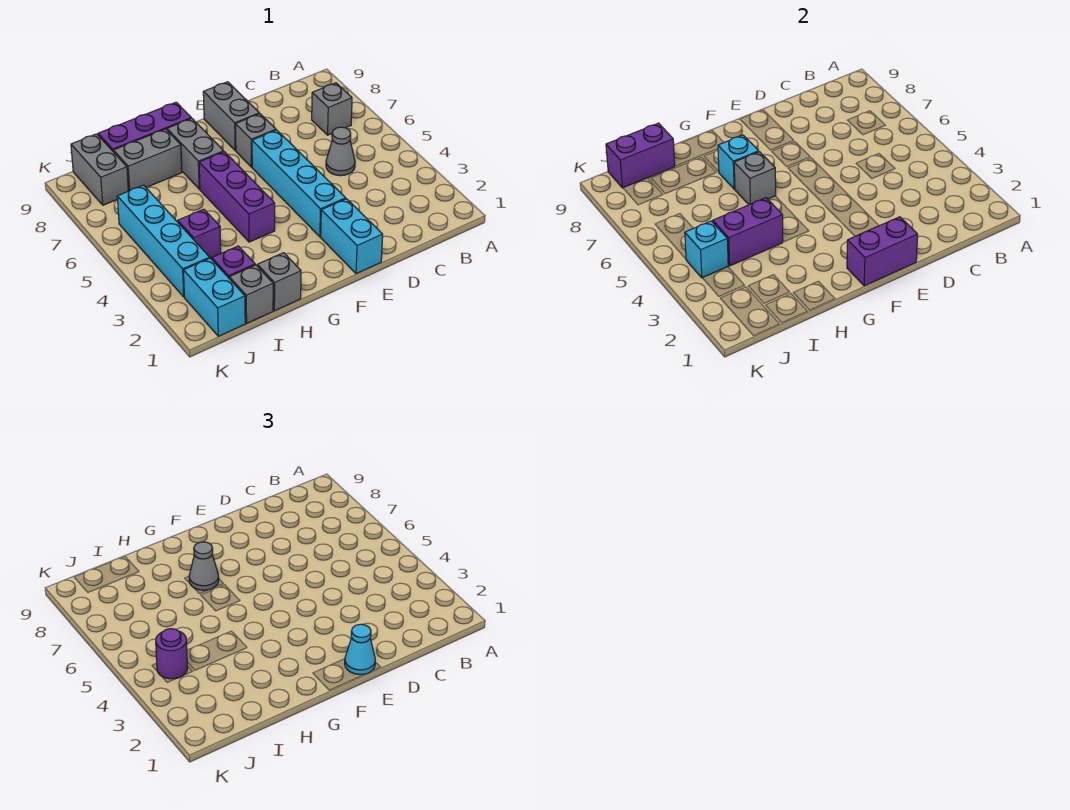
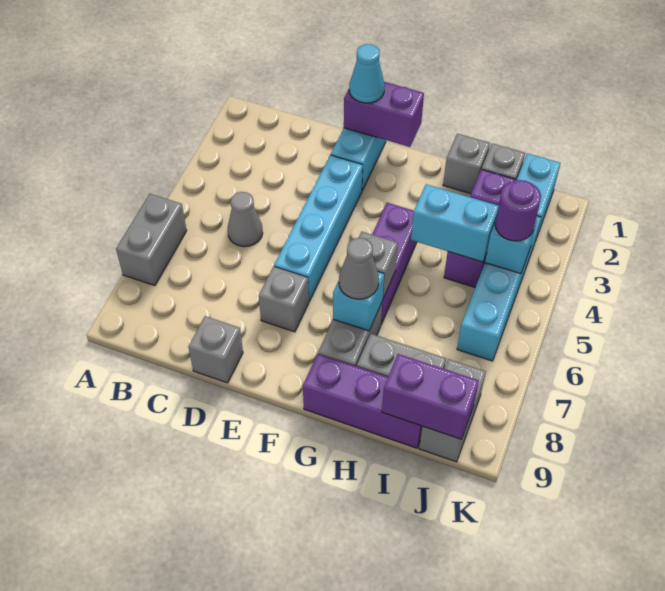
grey 1x1 brick [312,83,352,135] -> grey 1x1 brick moved to [188,316,243,383]
grey 1x2 brick [203,82,259,151] -> grey 1x2 brick moved to [116,194,187,286]
purple 1x2 brick [713,198,783,266] -> cyan 1x2 brick [411,184,499,262]

